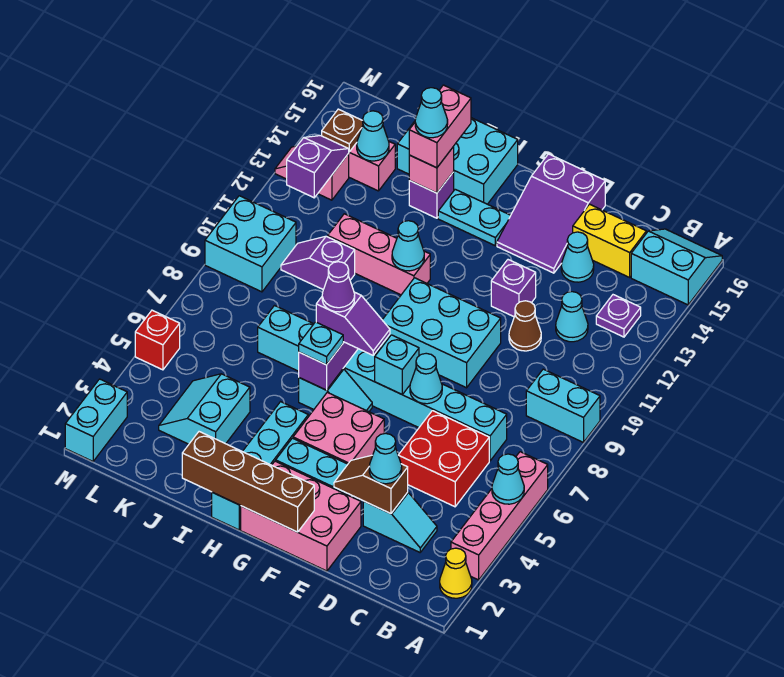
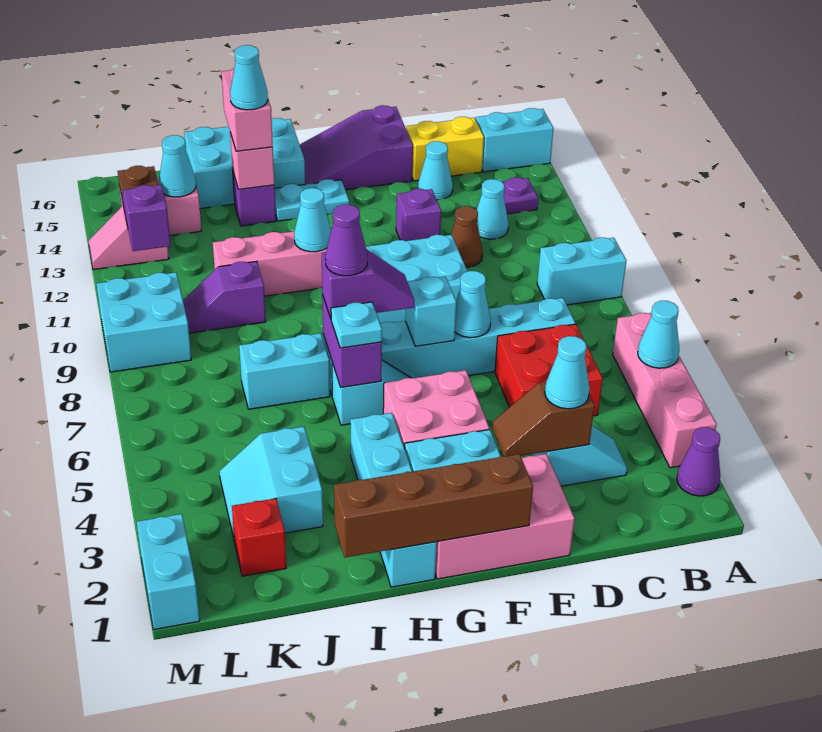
yellow 1x1 cone [440,548,472,598] -> purple 1x1 cone [677,427,720,496]
purple 2x3 slope [497,154,605,273] -> purple 2x3 slope turned to [300,105,413,190]
red 1x1 brick [135,310,180,370] -> red 1x1 brick moved to [232,498,286,576]

